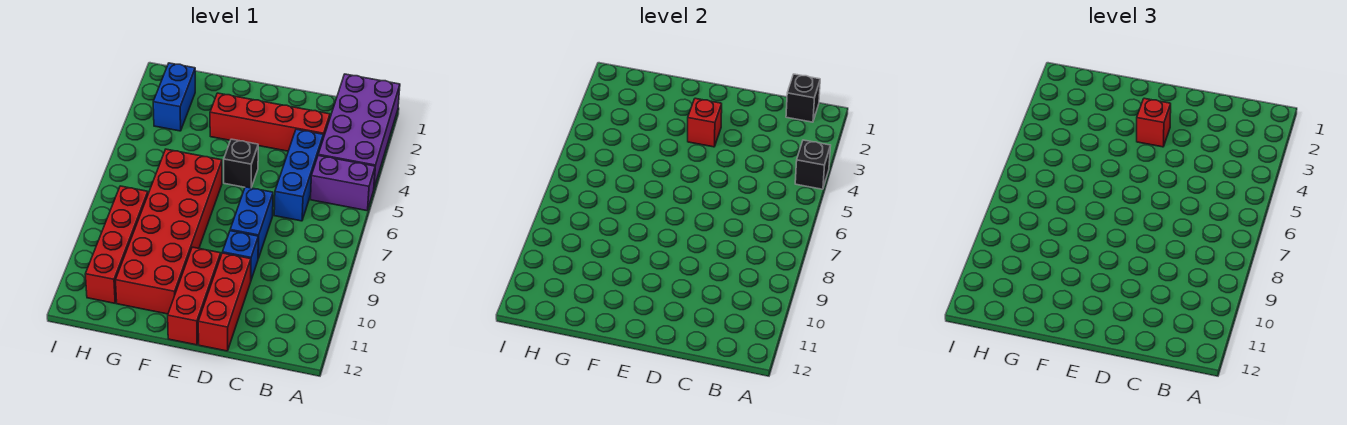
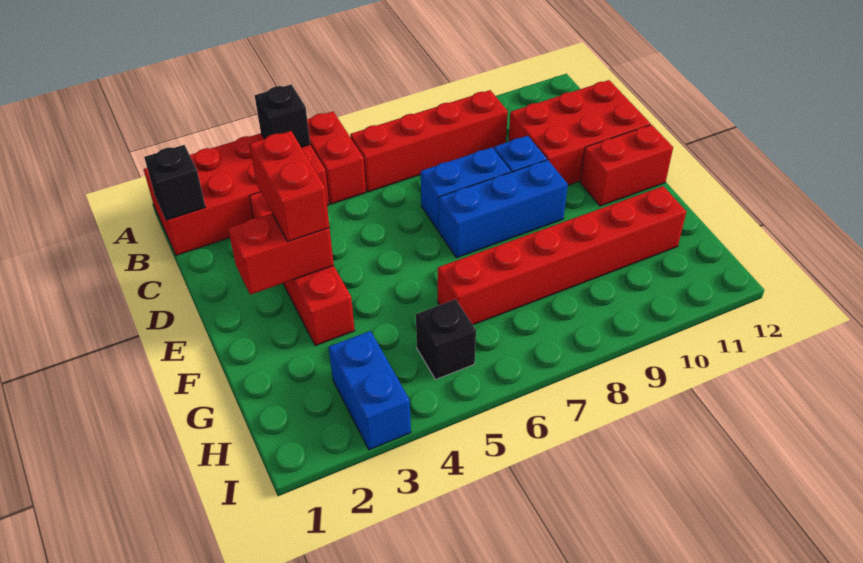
purple 2x4 brick [318,74,400,188] -> red 2x4 brick [144,133,329,255]
purple 1x2 brick [311,156,375,211] -> red 1x2 brick [307,111,366,204]
blue 1x3 brick [274,129,324,221] -> blue 1x3 brick moved to [439,160,568,258]
red 1x3 brick [198,253,251,351] -> red 2x3 brick [508,80,650,185]
red 1x1 brick [688,98,722,147] -> red 1x2 brick [228,214,334,295]
red 1x1 brick [1137,98,1171,147] -> red 1x2 brick [250,131,329,242]
black 1x1 brick [224,139,258,188] -> black 1x1 brick moved to [416,299,476,380]
red 1x3 brick [168,247,221,345] -> red 1x2 brick [580,125,673,206]
red 2x6 brick [116,149,222,314] -> red 1x6 brick [438,186,686,325]
blue 1x2 brick [153,63,195,131] -> blue 1x2 brick turned to [329,331,411,450]
red 1x4 brick [85,186,148,303] -> red 1x4 brick moved to [350,90,508,192]

